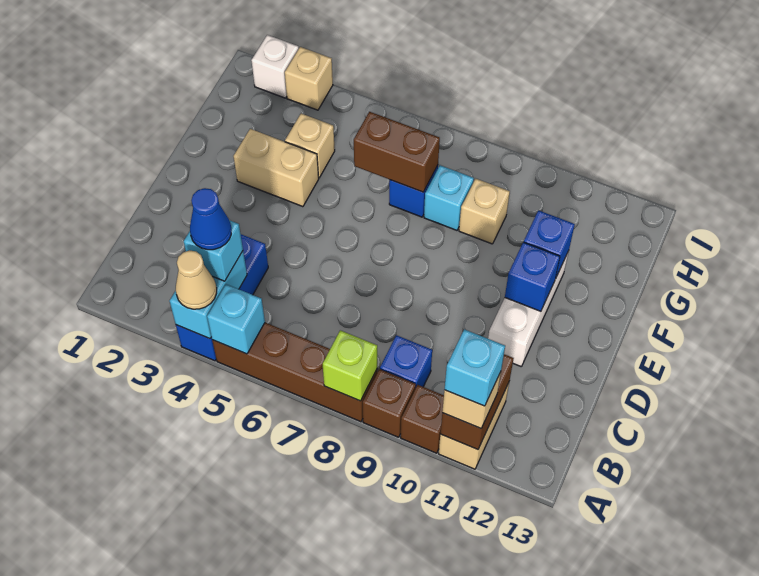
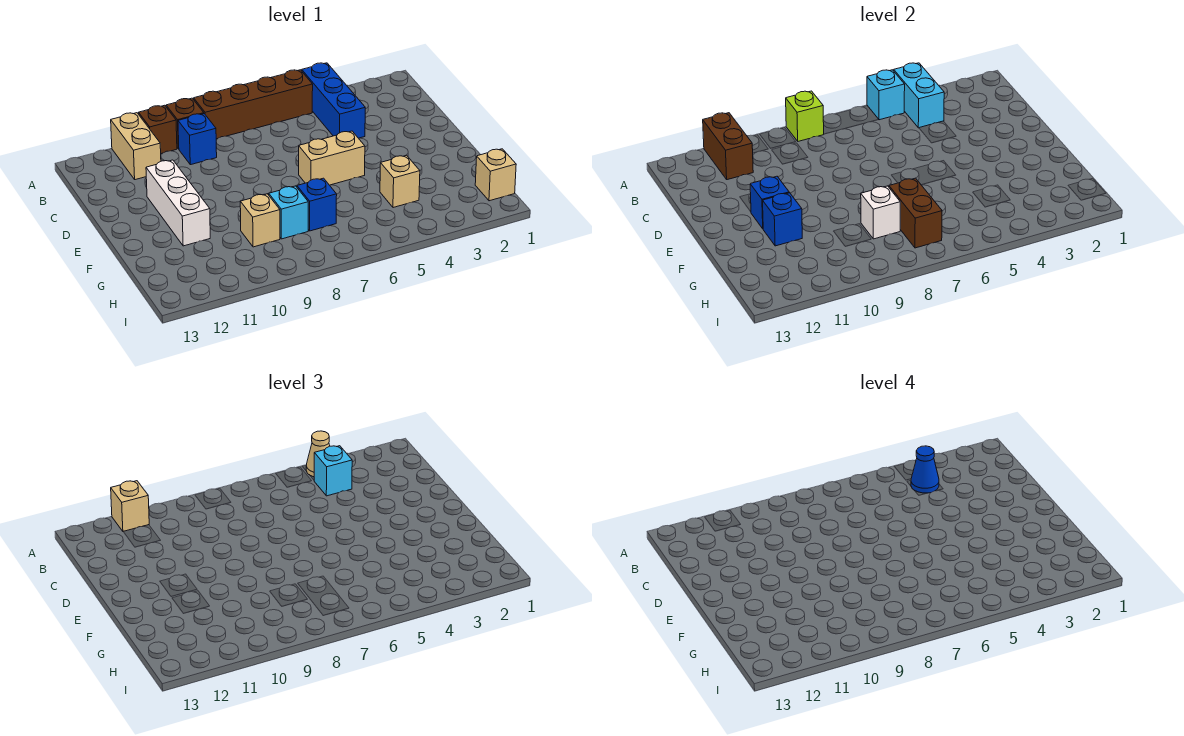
cyan 1x1 brick [445,329,505,406] -> none
tan 1x2 brick [234,129,319,207] -> tan 1x2 brick moved to [299,131,365,185]
brown 1x2 brick [354,112,440,192] -> brown 1x2 brick turned to [889,178,942,248]
white 1x1 brick [251,35,299,98] -> white 1x1 brick moved to [861,186,900,239]
tan 1x1 brick [285,47,333,110] -> tan 1x1 brick moved to [475,149,516,201]

